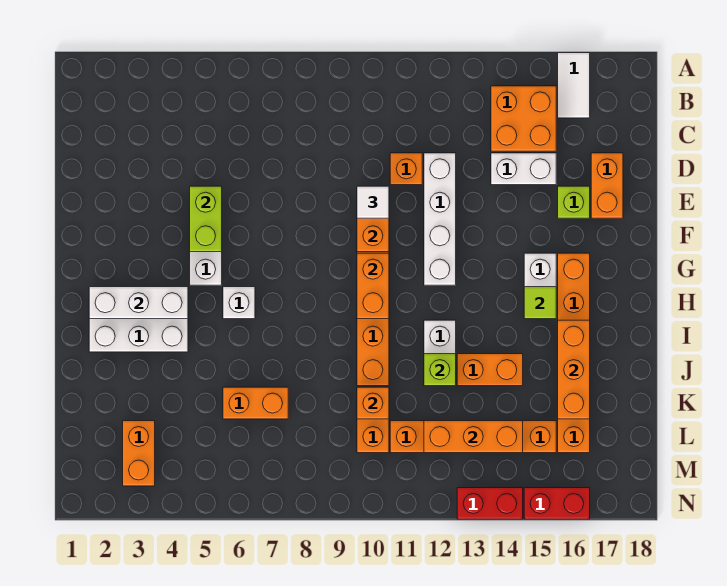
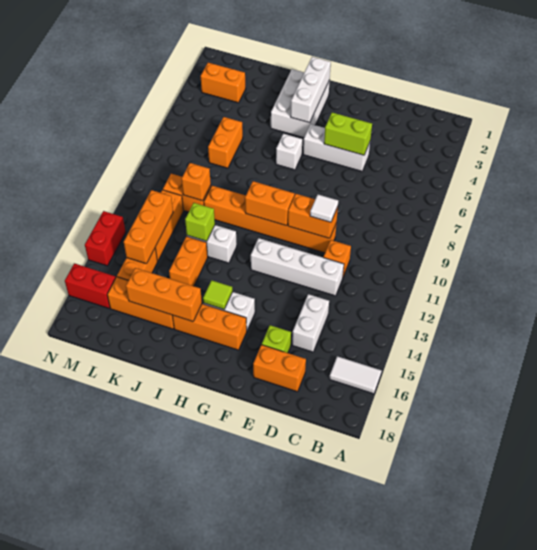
orange 2x2 brick [491,86,556,151] -> none
red 1x2 brick [524,488,590,519] -> red 1x2 brick turned to [65,263,116,308]

